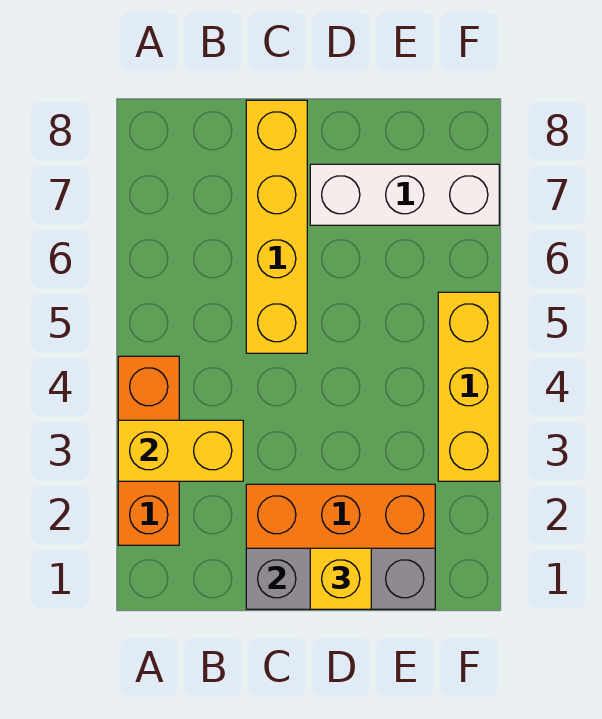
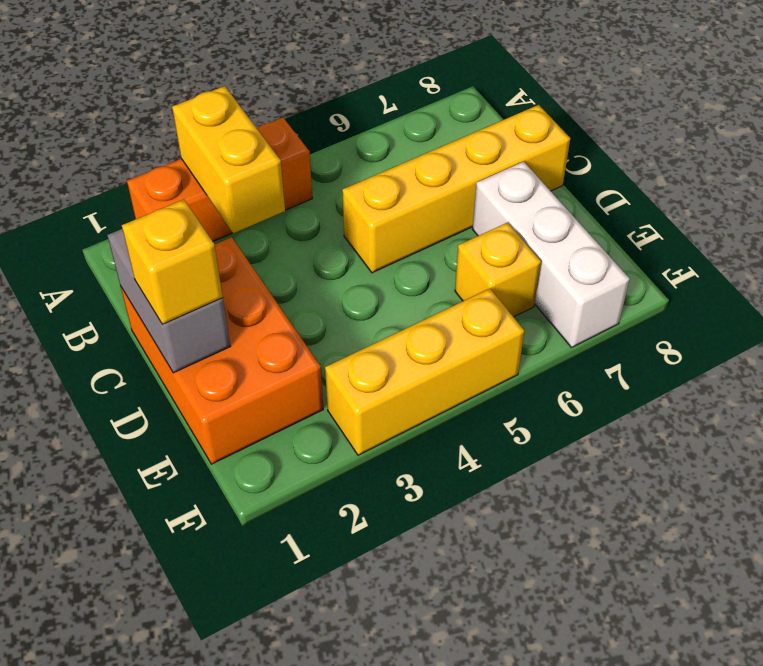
grey 1x3 brick [246,548,435,609] -> grey 1x2 brick [107,229,231,373]
none -> yellow 1x1 brick [455,223,541,317]

